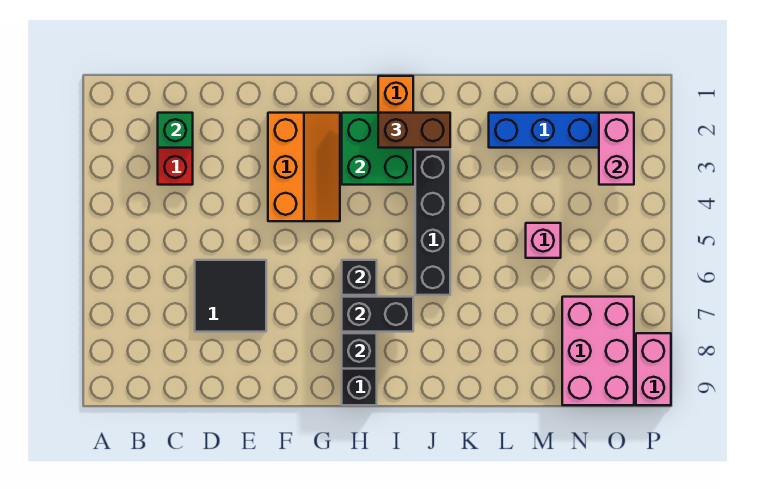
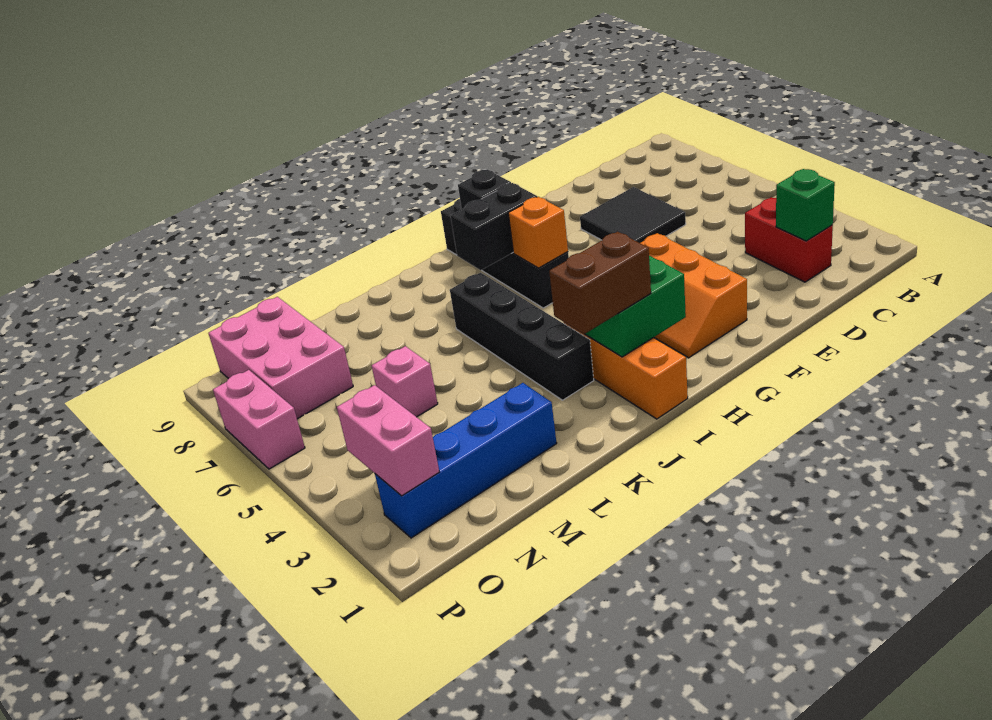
black 1x1 brick [342,260,377,295] -> orange 1x1 brick [508,197,568,268]
pink 1x2 brick [636,333,671,405] -> pink 1x2 brick moved to [213,370,305,469]

